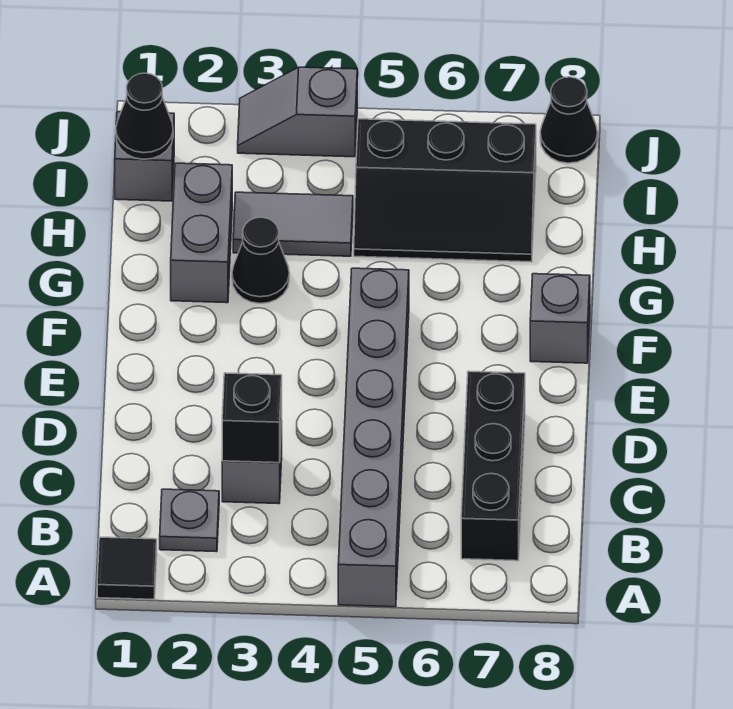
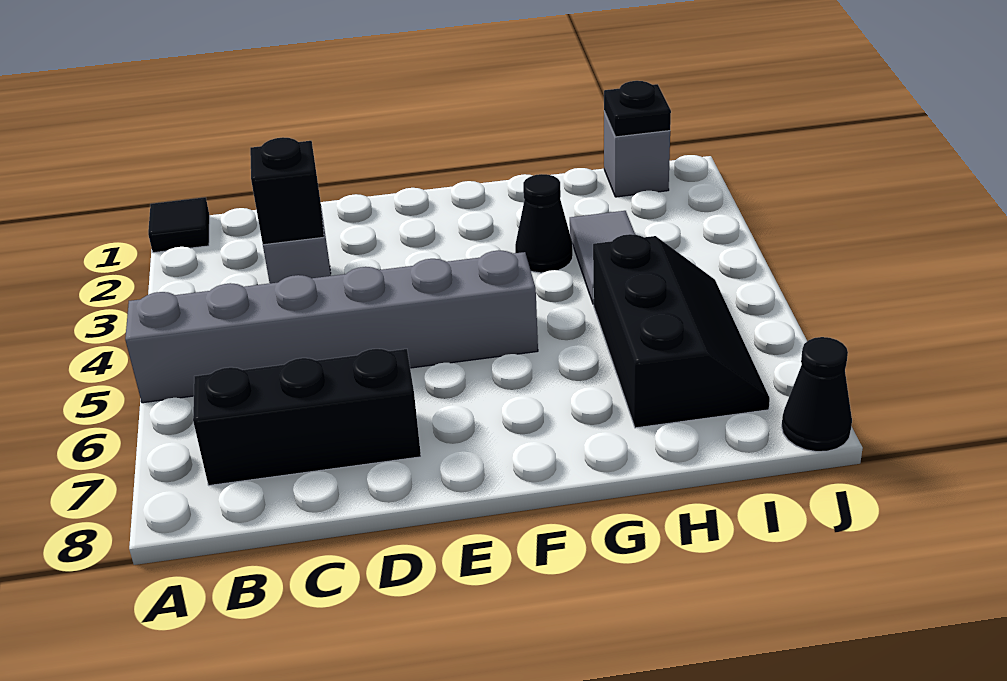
grey 1x1 plate [160,489,219,552] -> none
grey 1x1 brick [530,274,590,363] -> none
grey 1x2 brick [171,163,232,303] -> none
black 2x3 slope [354,119,536,262] -> black 2x3 slope turned to [593,234,770,428]
black 1x1 cone [116,73,173,159] -> black 1x1 plate [604,81,671,137]
grey 1x2 slope [238,67,357,157] -> none

